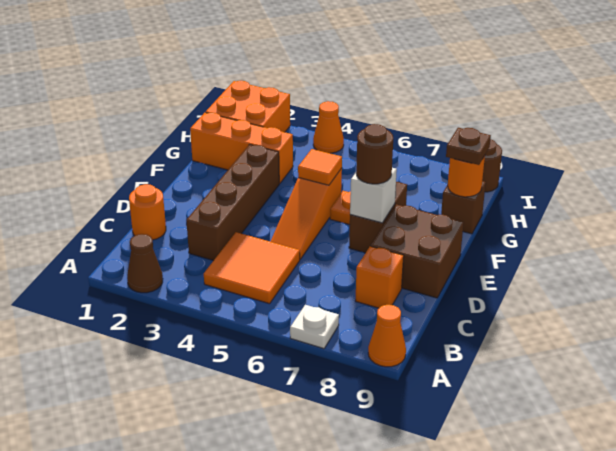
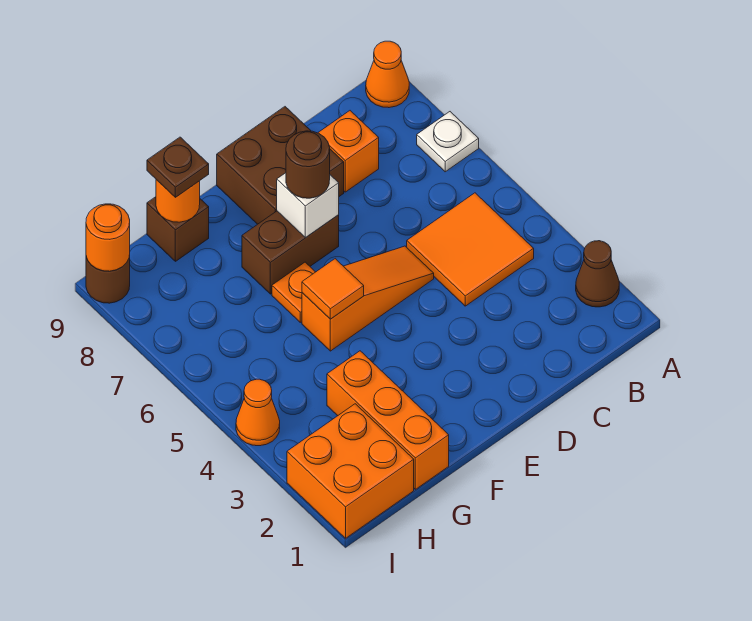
orange 1x1 round brick [129,184,166,240] -> orange 1x1 round brick moved to [86,204,130,271]
brown 1x4 brick [186,145,279,261] -> none

